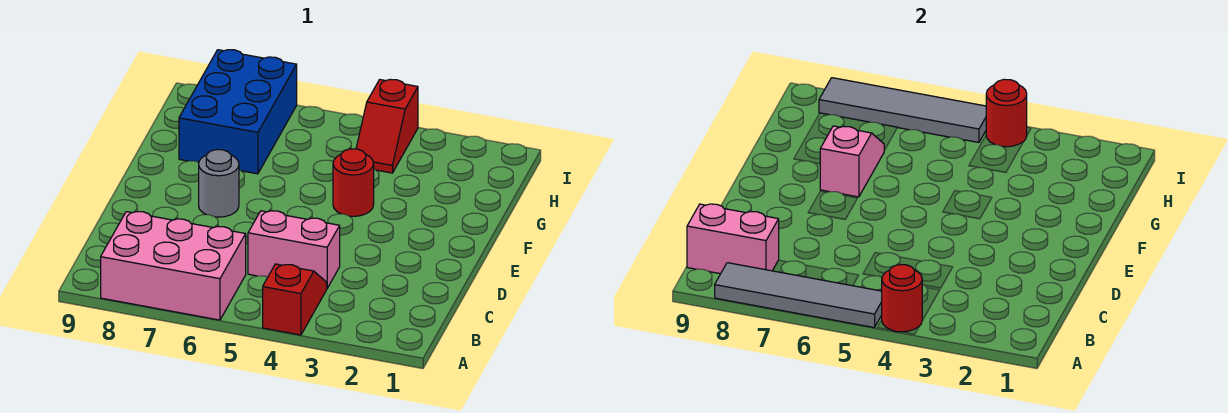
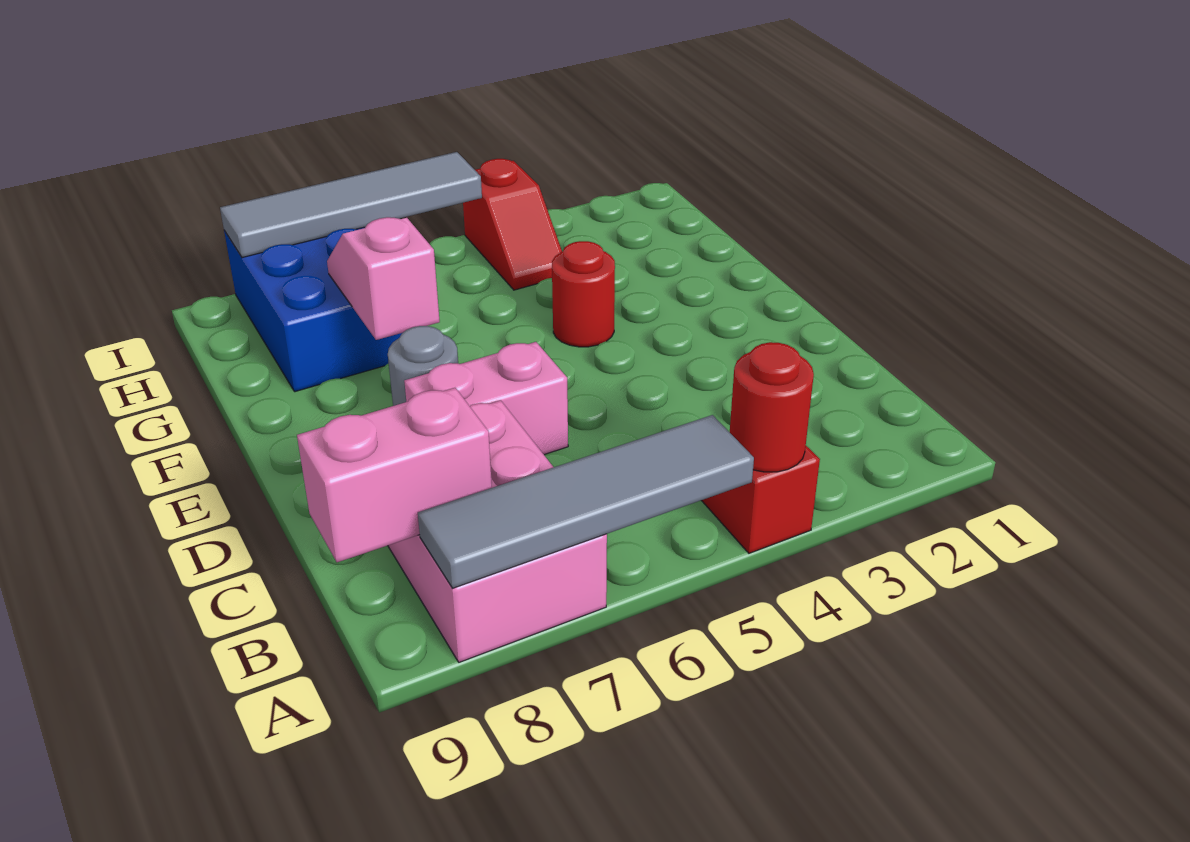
pink 2x3 brick [101,212,246,320] -> pink 2x3 brick turned to [388,400,607,662]
pink 1x2 brick [248,211,340,288] -> pink 1x2 brick moved to [404,342,568,455]
red 1x1 round brick [986,79,1027,147] -> none

